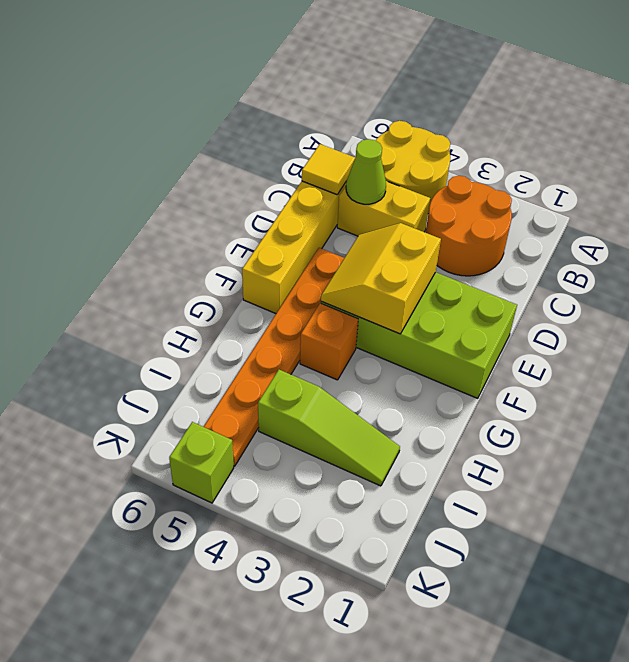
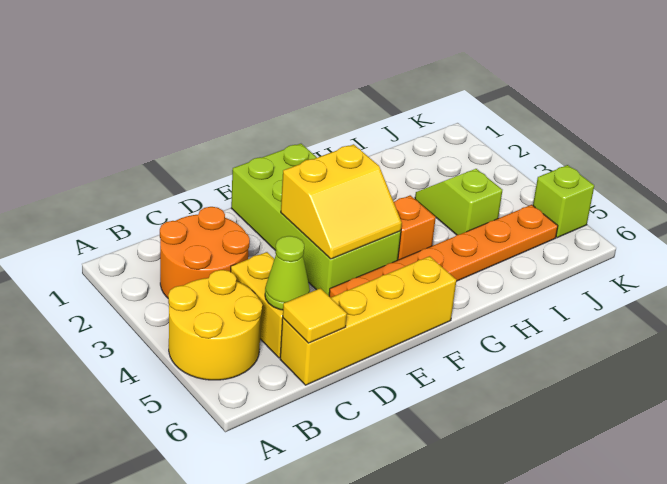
lime 1x3 slope [258,370,400,486] -> lime 1x2 slope [415,169,502,235]

